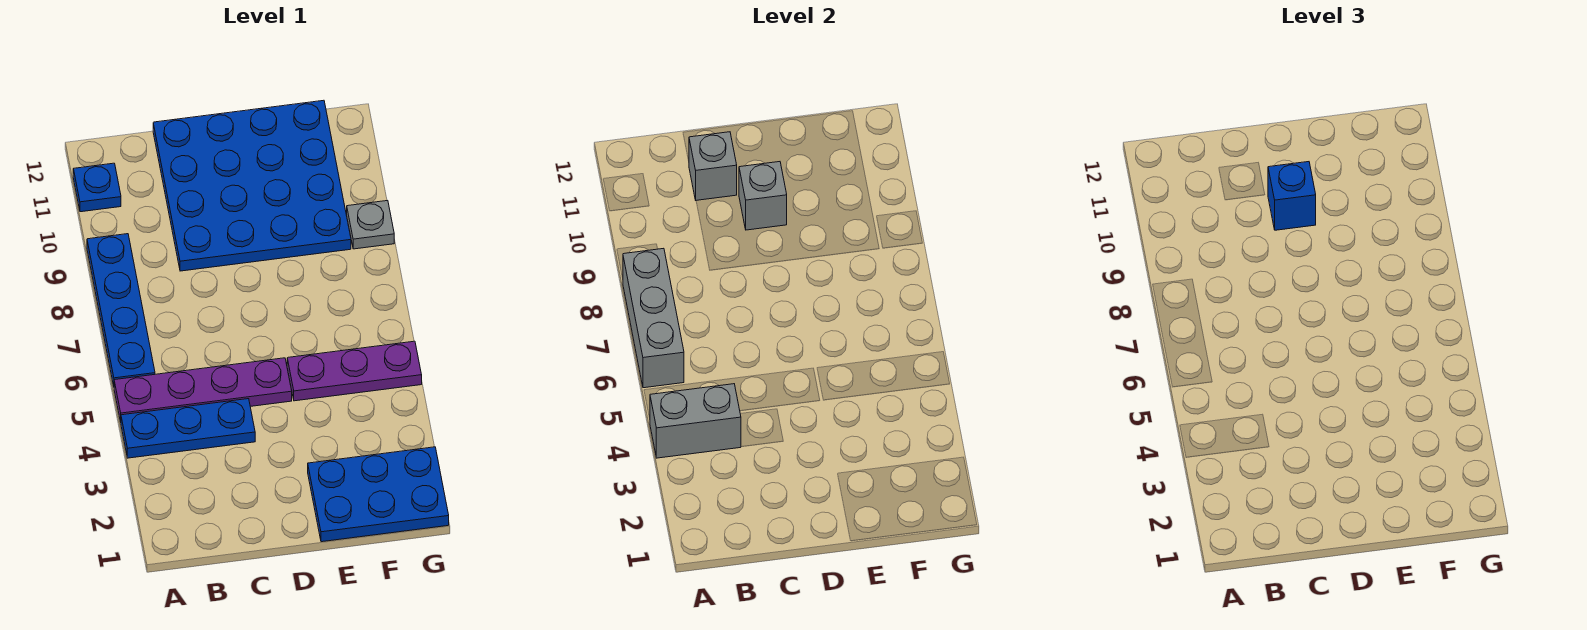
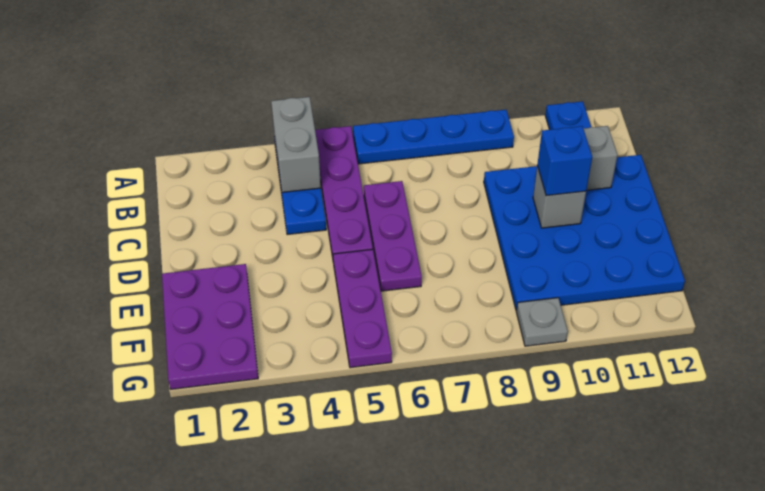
grey 1x3 brick [623,248,684,388] -> none
none -> purple 1x3 plate [364,181,422,291]
blue 2x3 plate [308,447,449,542] -> purple 2x3 plate [162,264,258,389]

